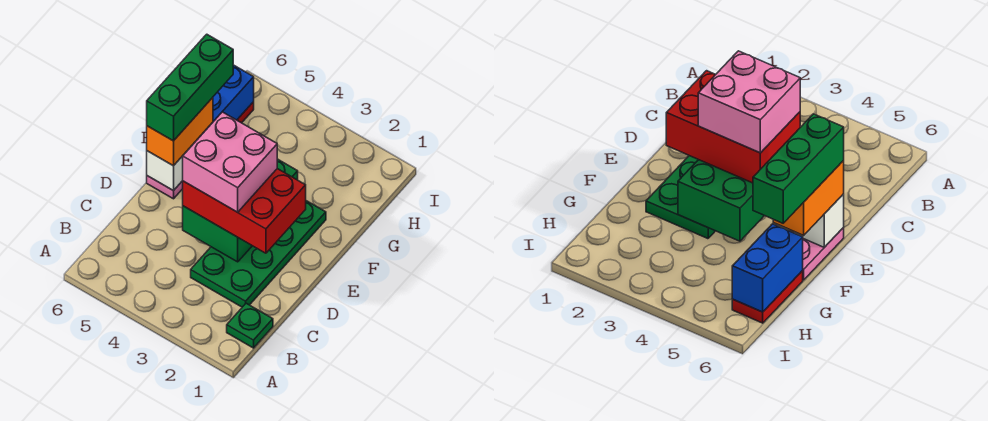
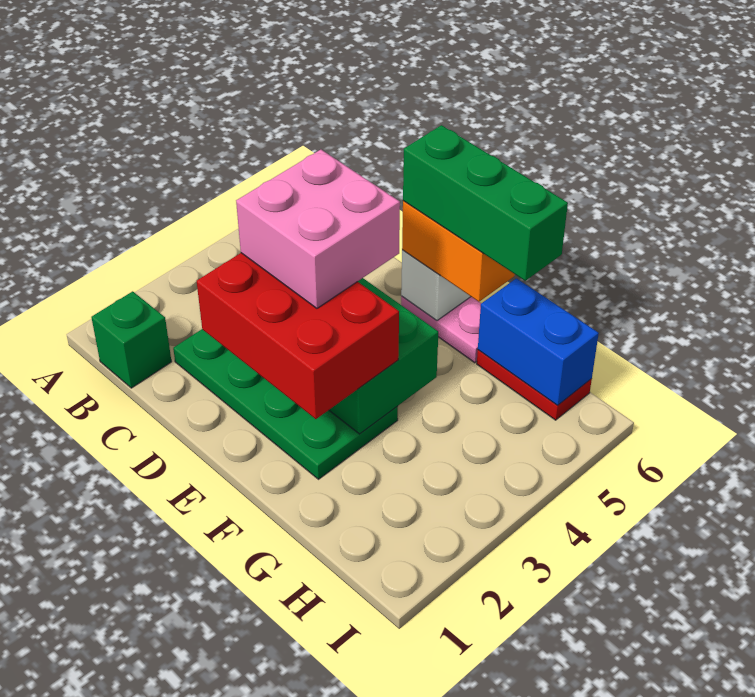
green 1x1 plate [227,303,273,348] -> green 1x1 brick [91,291,172,388]
red 2x3 brick [183,169,306,253] -> red 2x3 brick turned to [197,253,399,419]

